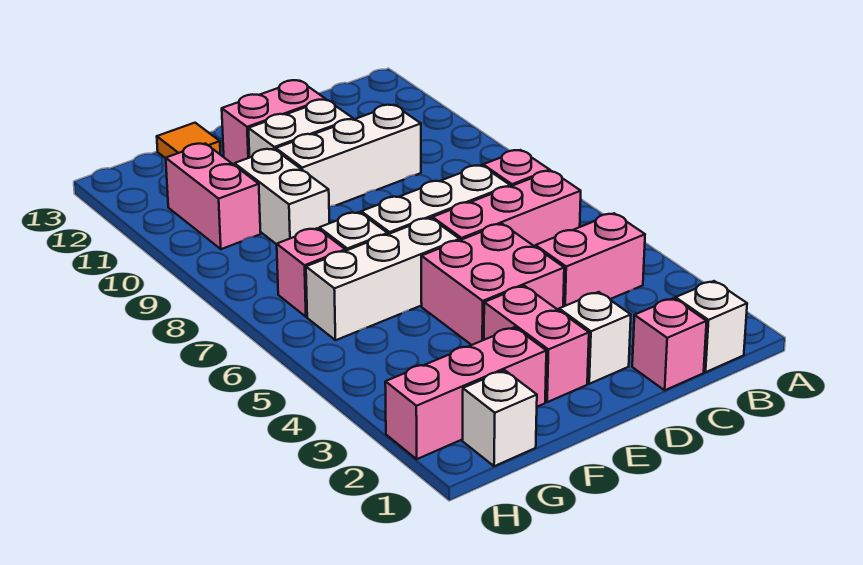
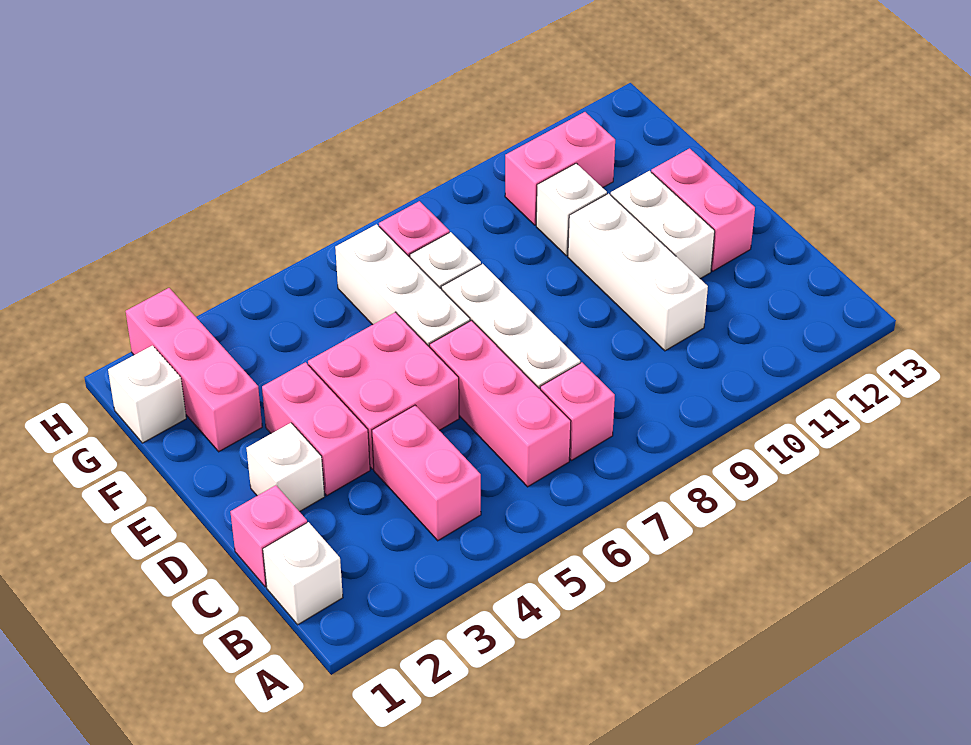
pink 1x2 brick [484,286,589,402] -> pink 1x2 brick turned to [262,362,370,495]
white 1x2 brick [235,149,329,244] -> white 1x1 brick [536,163,607,256]
orange 1x1 tile [157,123,220,158] -> none

